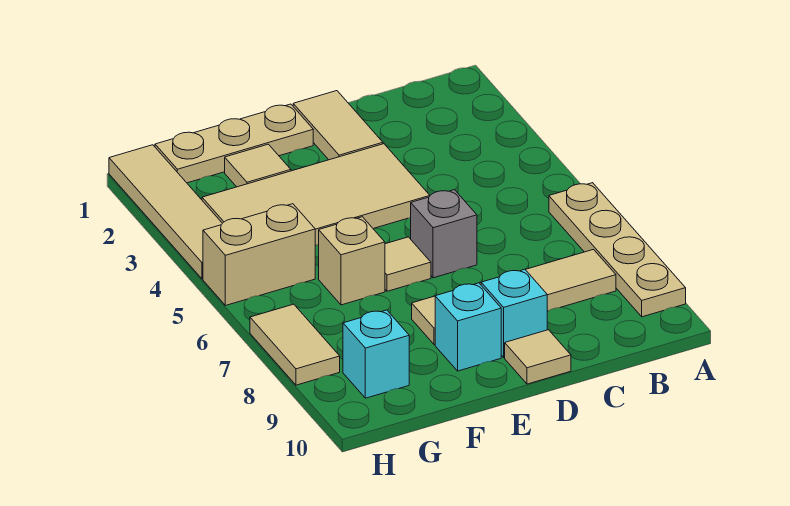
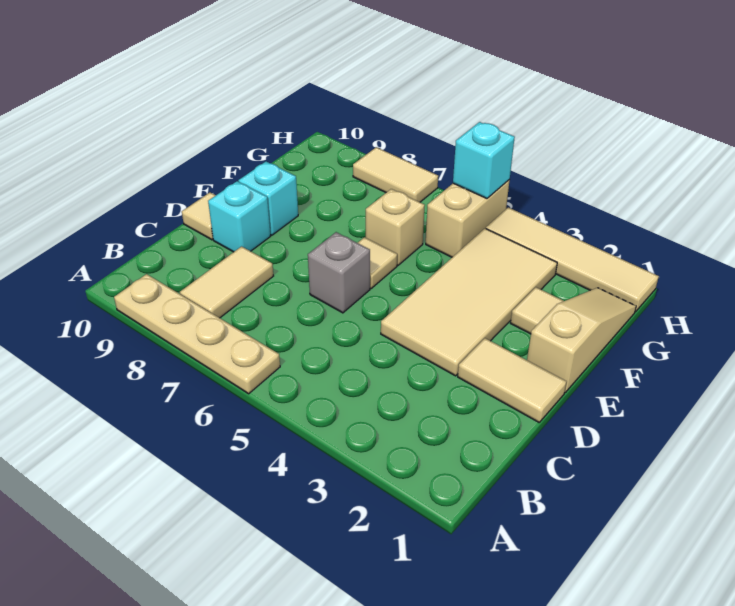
tan 1x4 tile [412,250,616,345] -> tan 1x2 tile [180,246,273,318]
tan 1x3 plate [155,104,313,183] -> tan 1x3 slope [527,288,636,392]
cyan 1x1 brick [343,310,409,398] -> cyan 1x1 brick moved to [453,122,515,198]

